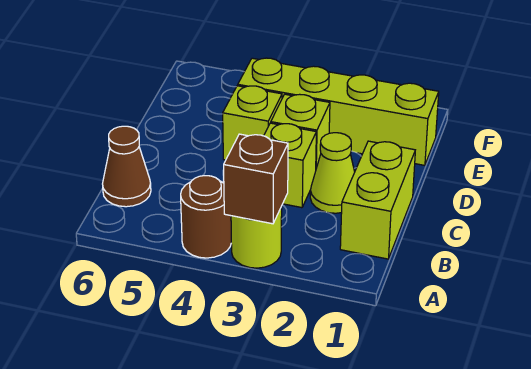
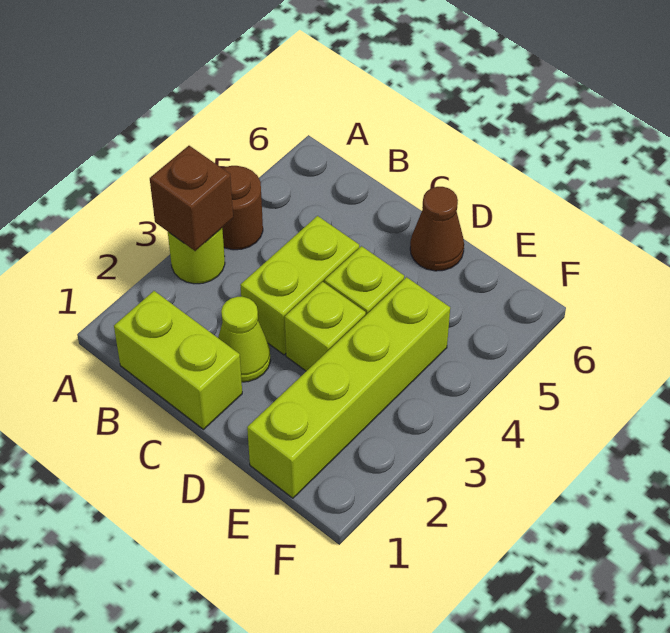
brown 1x1 cone [103,126,151,207] -> brown 1x1 cone moved to [410,187,464,271]
lime 1x1 brick [264,123,316,208] -> lime 1x2 brick [240,216,359,355]

